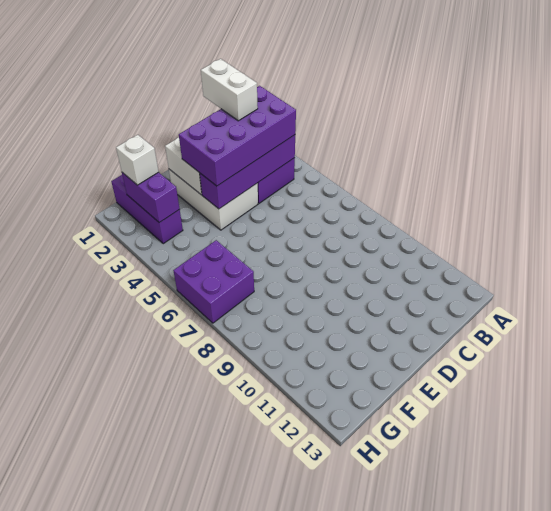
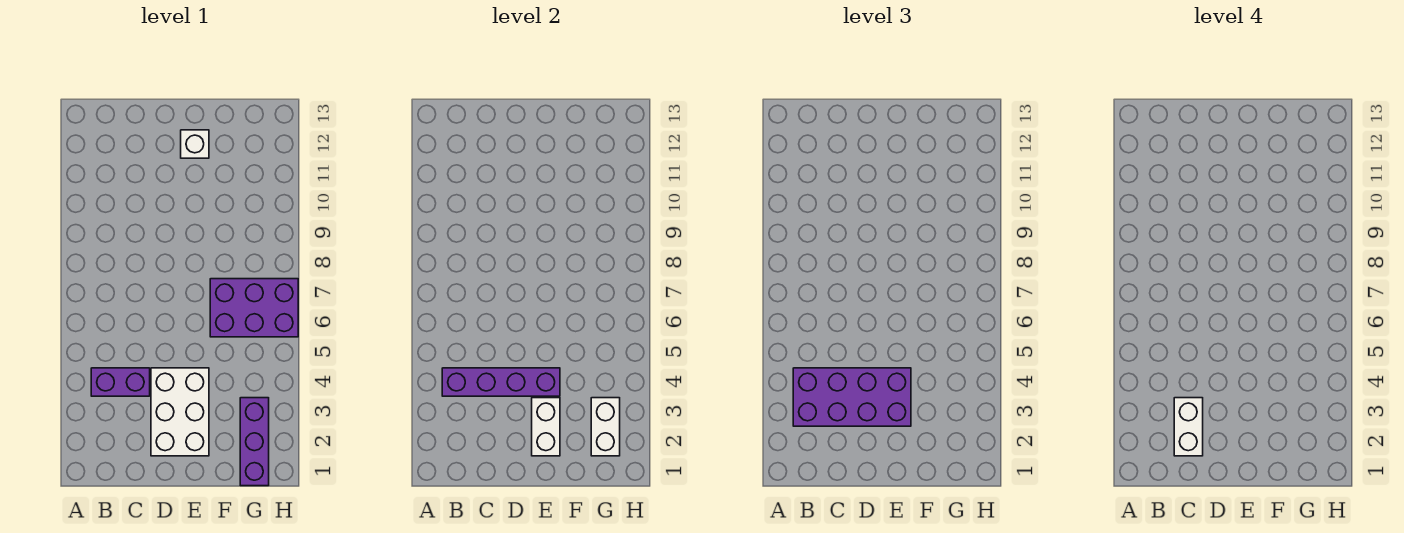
purple 1x2 brick [122,172,180,223] -> white 1x2 brick [591,398,620,456]
white 1x1 brick [116,135,159,185] -> white 1x1 brick moved to [181,130,209,158]
purple 2x2 brick [173,240,254,323] -> purple 2x3 brick [210,279,298,337]

